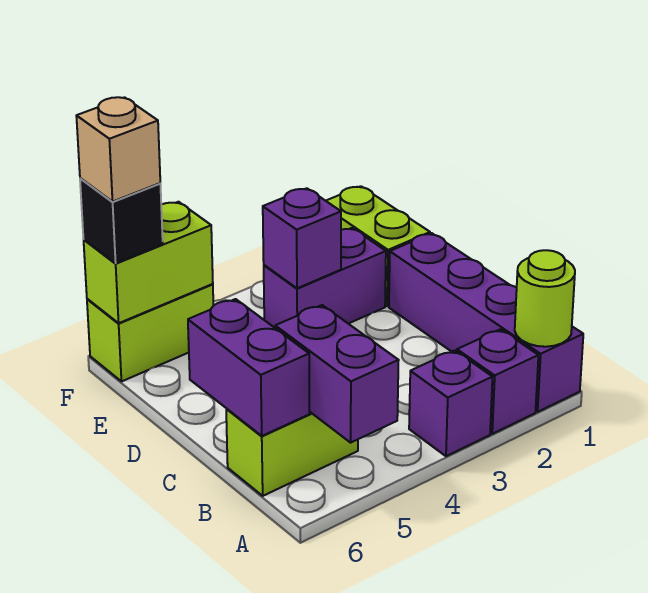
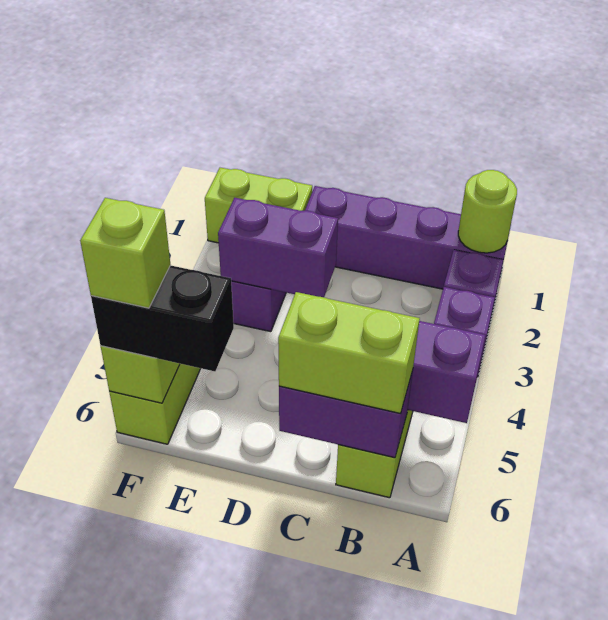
none -> lime 1x2 brick [278,292,420,414]
purple 1x1 brick [263,188,341,288] -> purple 1x2 brick [218,198,338,297]
black 1x1 brick [80,178,163,263] -> black 1x2 brick [91,265,234,371]
tan 1x1 brick [76,97,160,202] -> lime 1x1 brick [80,198,170,308]

